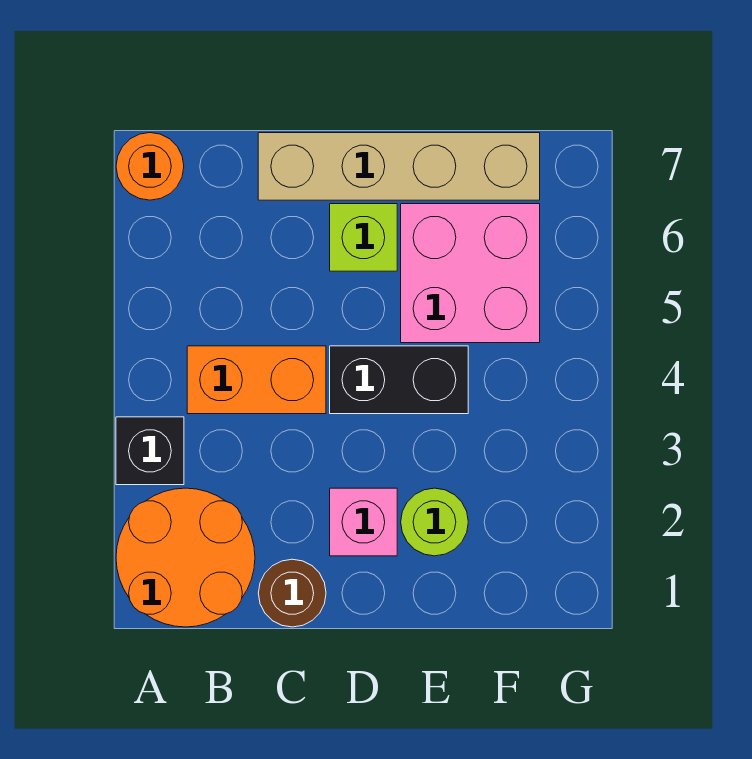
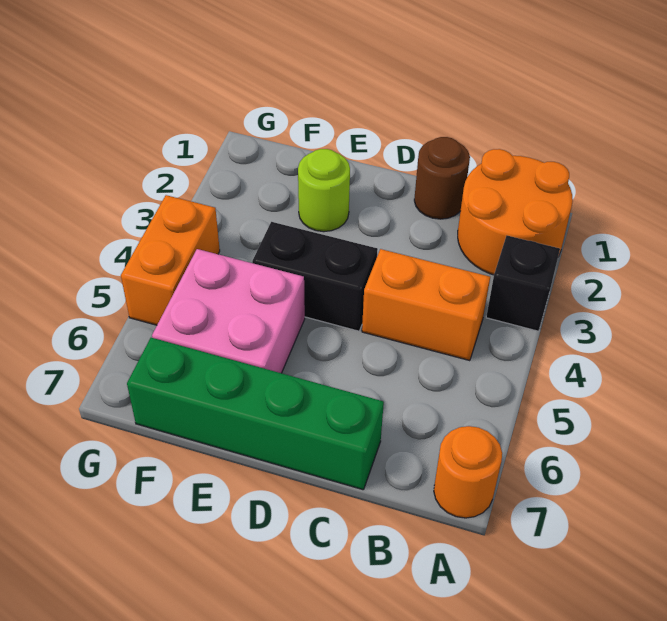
tan 1x4 brick [258,133,540,200] -> green 1x4 brick [127,338,384,490]
pink 1x1 brick [330,488,397,556] -> none
lime 1x1 brick [330,204,397,271] -> none
none -> orange 1x2 brick [121,195,220,325]

